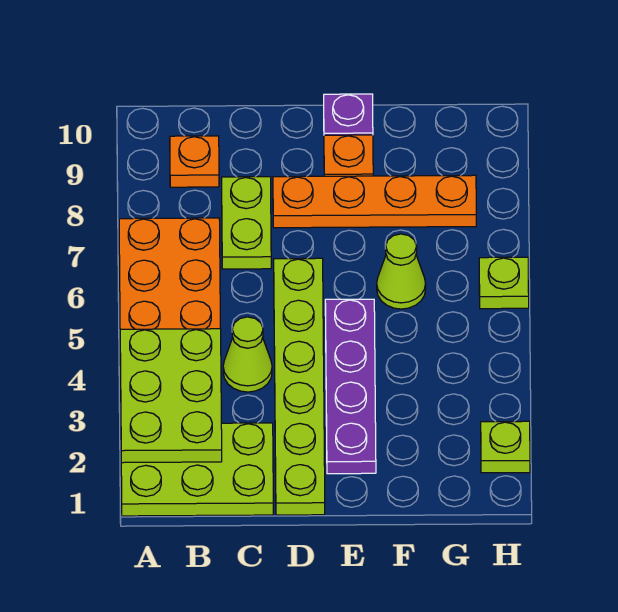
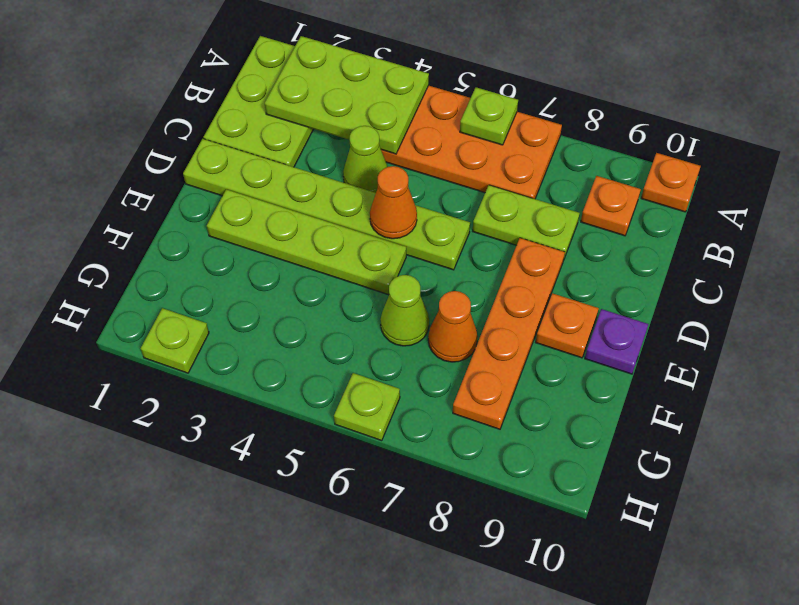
none -> lime 1x1 plate [460,87,518,145]
none -> orange 1x1 plate [641,153,701,212]
none -> orange 1x1 cone [370,166,417,239]
purple 1x4 plate [325,299,376,474] -> lime 1x4 plate [207,189,406,295]
none -> orange 1x1 cone [428,291,478,362]

